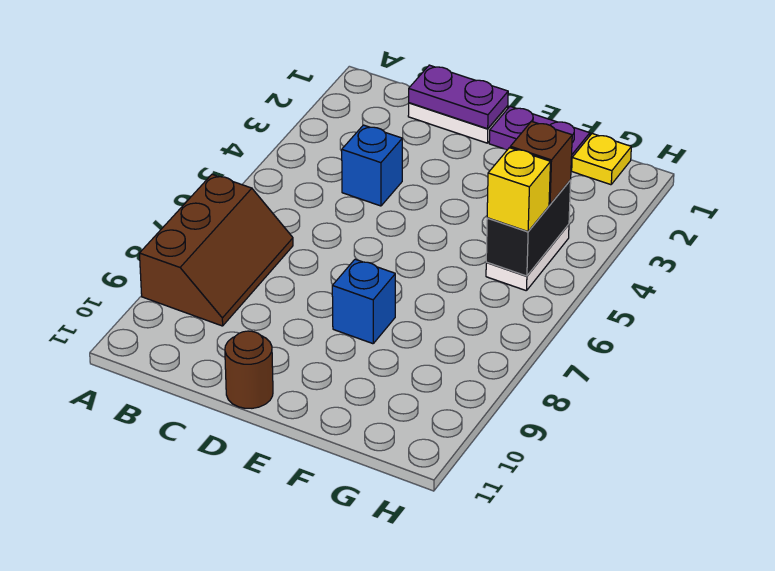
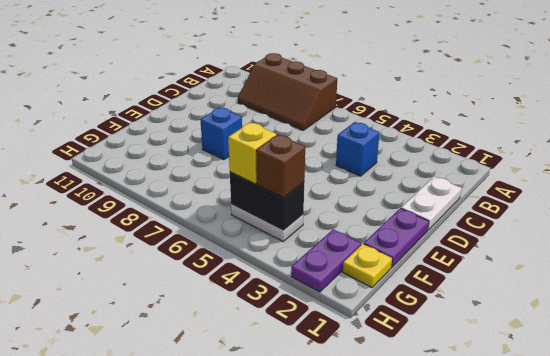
purple 1x2 plate [409,65,508,129] -> purple 1x2 plate moved to [291,229,361,292]
brown 1x1 round brick [225,331,273,408] -> none

